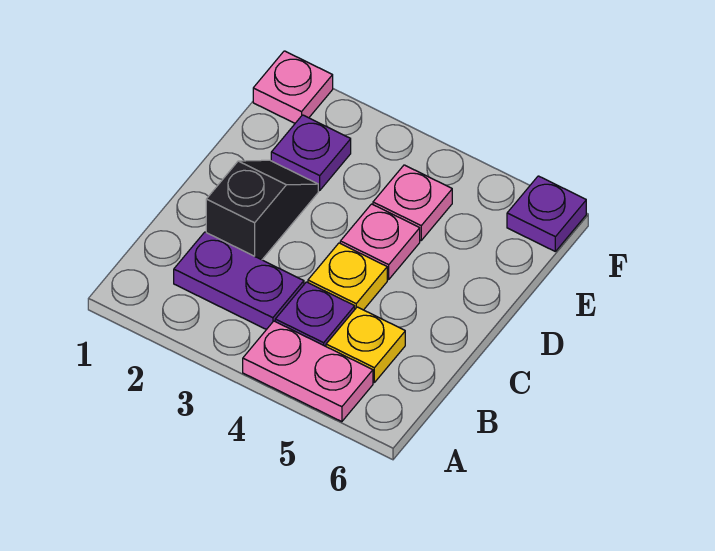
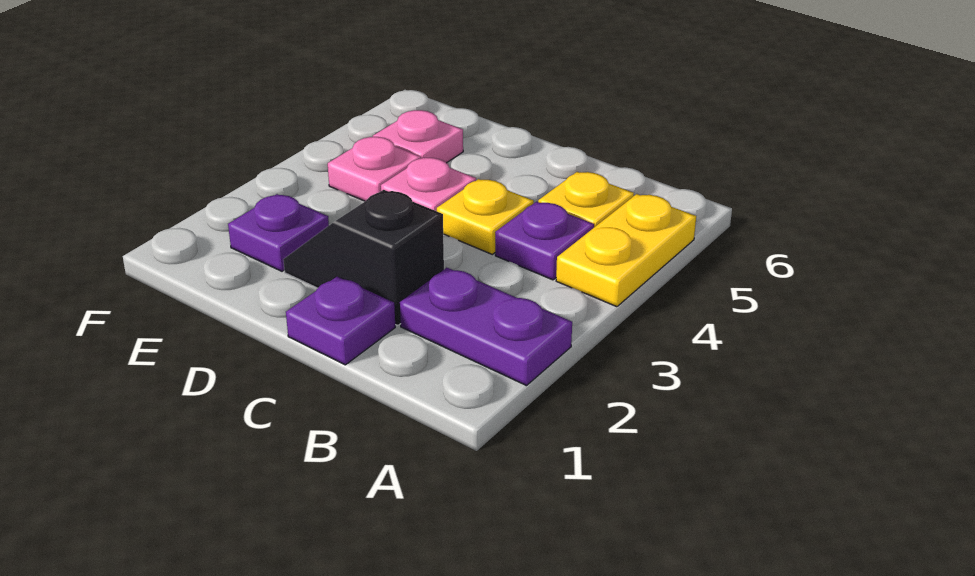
pink 1x2 plate [243,321,373,422] -> yellow 1x2 plate [556,194,696,307]
purple 1x2 plate [174,232,304,330] -> purple 1x2 plate turned to [400,268,572,386]
pink 1x1 plate [253,51,333,123] -> pink 1x1 plate moved to [373,110,463,163]
purple 1x1 plate [507,176,586,251] -> purple 1x1 plate moved to [286,277,395,365]

